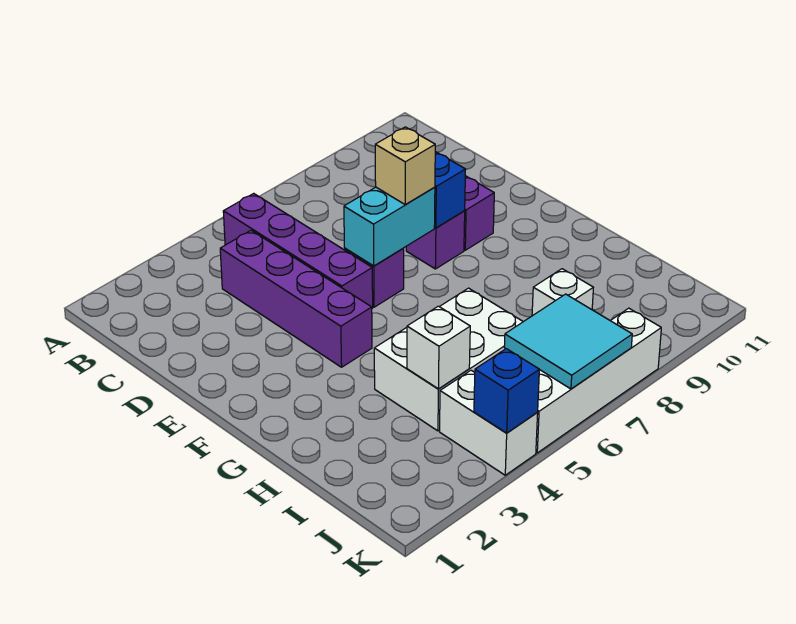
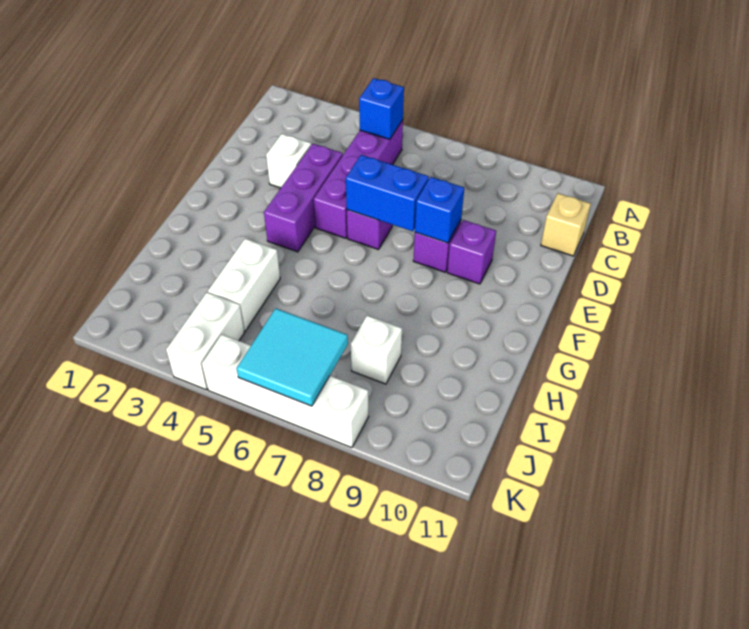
purple 1x4 brick [220,230,372,367] -> purple 1x3 brick [264,144,343,252]
cyan 1x2 brick [344,187,435,266] -> blue 1x2 brick [346,155,429,231]
tan 1x1 brick [375,127,435,204] -> tan 1x1 brick moved to [541,193,591,256]
white 2x3 brick [374,288,523,431] -> white 1x2 brick [208,239,280,331]
white 1x1 brick [407,306,470,389] -> white 1x1 brick moved to [266,134,311,188]
blue 1x1 brick [474,349,539,433] -> blue 1x1 brick moved to [359,78,404,139]

